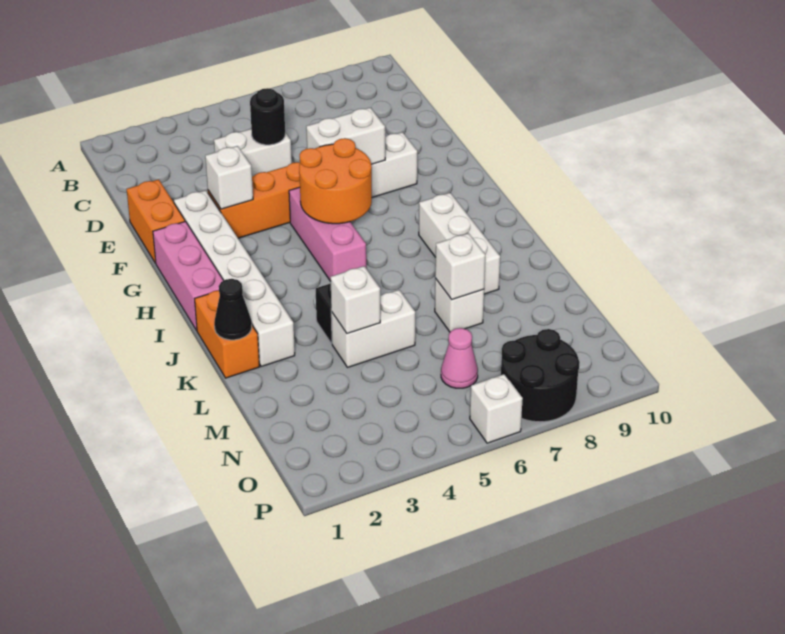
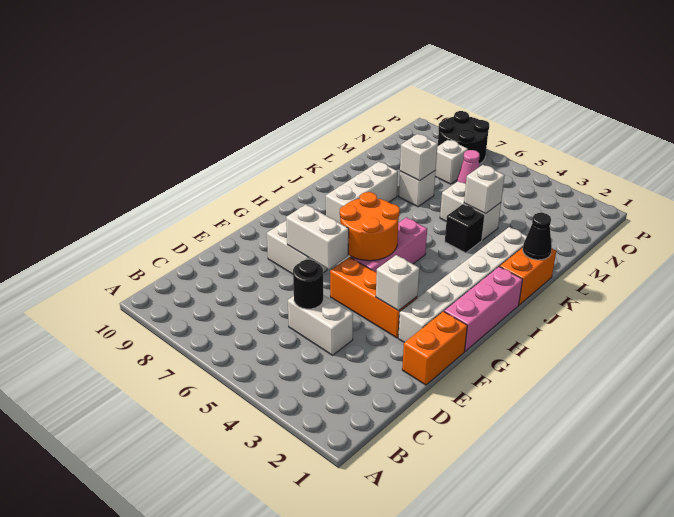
white 1x1 brick [470,374,523,443] -> white 1x1 brick moved to [435,140,468,184]

